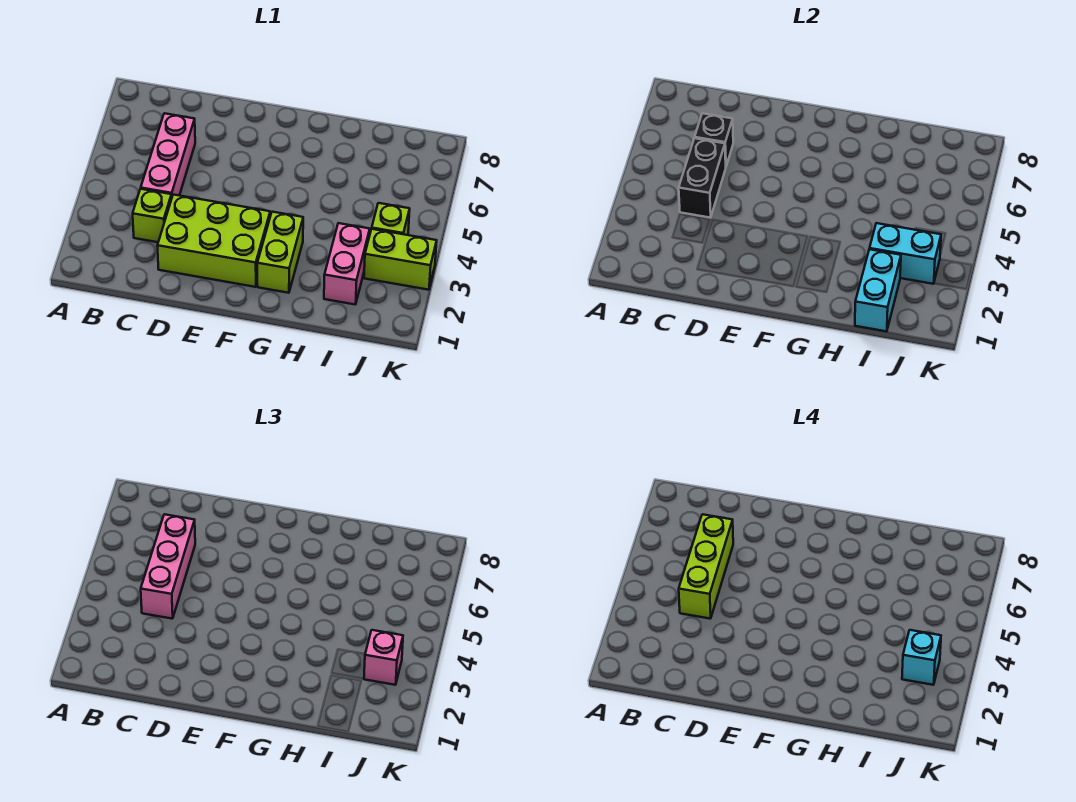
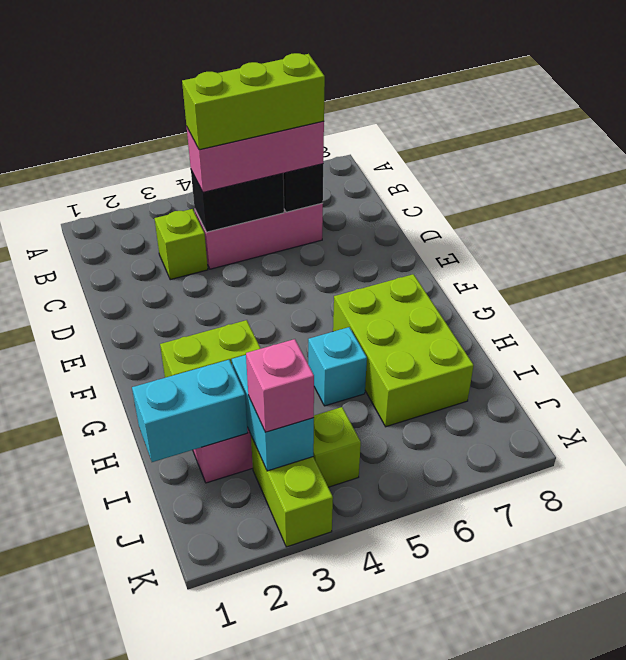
lime 2x3 brick [157,195,270,287] -> lime 2x3 brick moved to [333,274,474,427]
cyan 1x1 brick [902,630,941,685] -> cyan 1x1 brick moved to [308,327,367,406]

